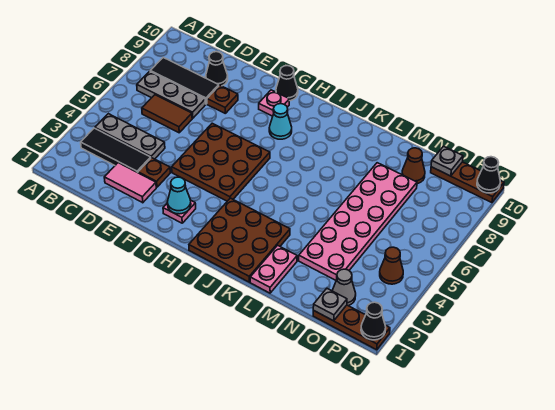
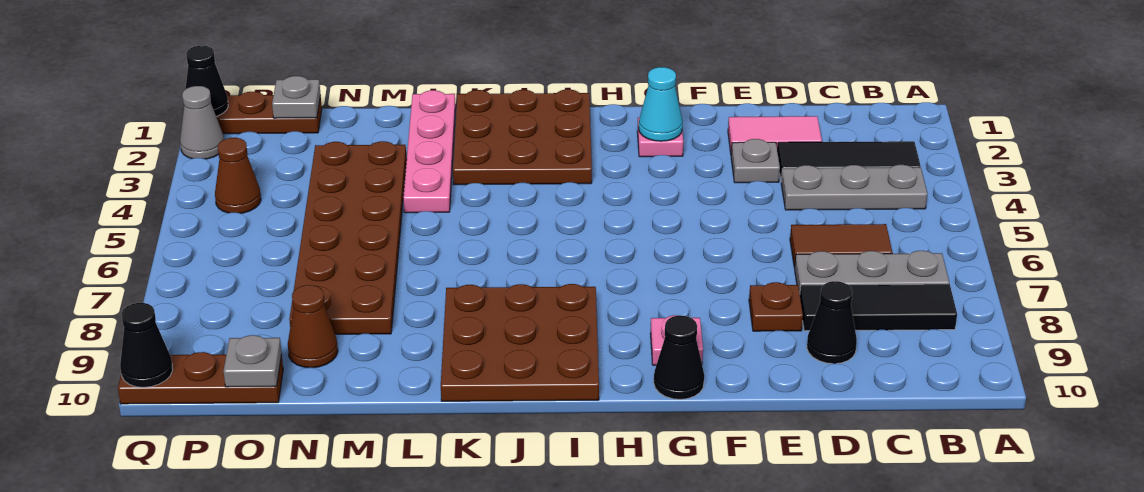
brown 1x1 plate [138,158,170,187] -> grey 1x1 plate [731,139,780,183]
brown 3x3 plate [172,123,270,201] -> brown 3x3 plate moved to [441,284,599,401]
cyan 1x1 cone [269,104,292,139] -> none
pink 1x2 plate [250,245,297,293] -> pink 1x4 plate [403,90,456,213]
pink 2x6 plate [299,163,417,280] -> brown 2x6 plate [289,141,407,334]
grey 1x1 cone [332,269,356,306] -> grey 1x1 cone moved to [180,86,224,159]

